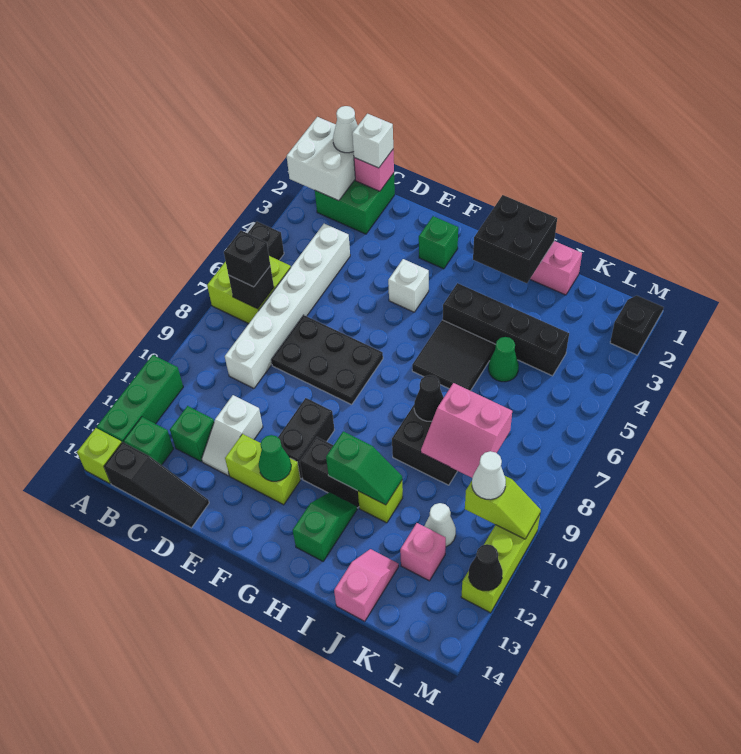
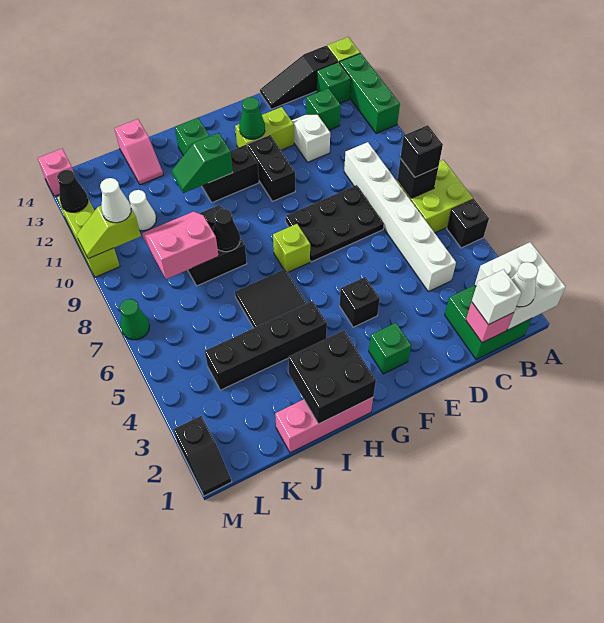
white 1x1 brick [388,259,429,312] -> black 1x1 brick [340,277,380,327]
lime 1x1 brick [358,481,403,523] -> lime 1x1 brick moved to [273,224,310,272]
green 1x1 cone [488,337,519,382] -> green 1x1 cone moved to [120,299,150,340]
pink 1x1 brick [400,523,446,581] -> pink 1x1 brick moved to [38,149,74,196]

